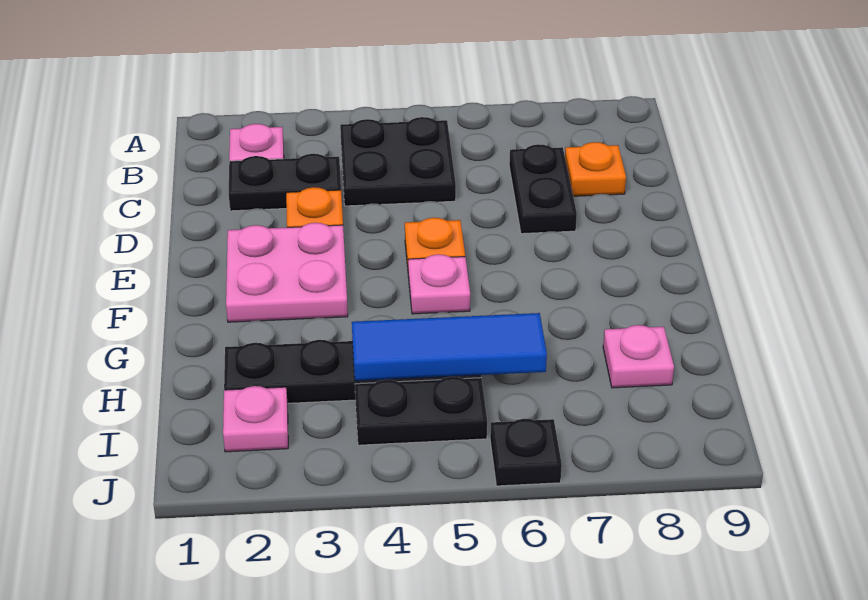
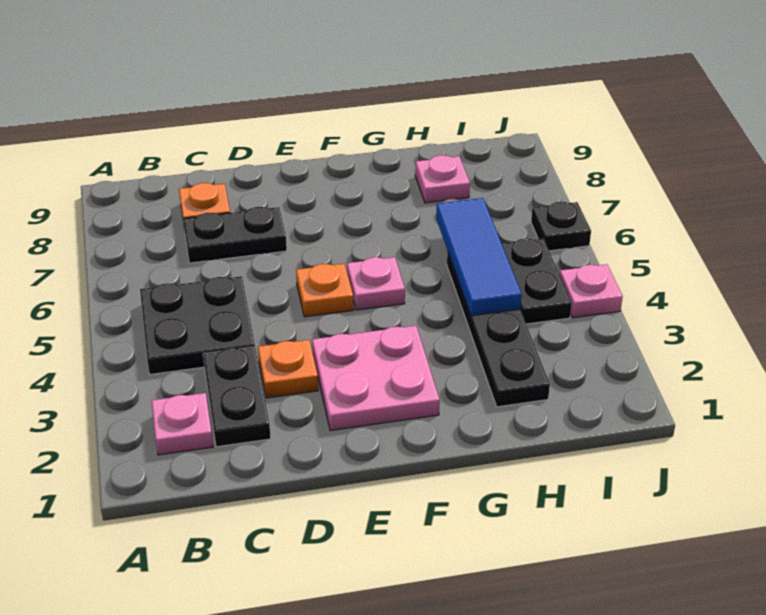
pink 1x1 plate [223,386,288,452] -> pink 1x1 plate moved to [560,264,623,318]

